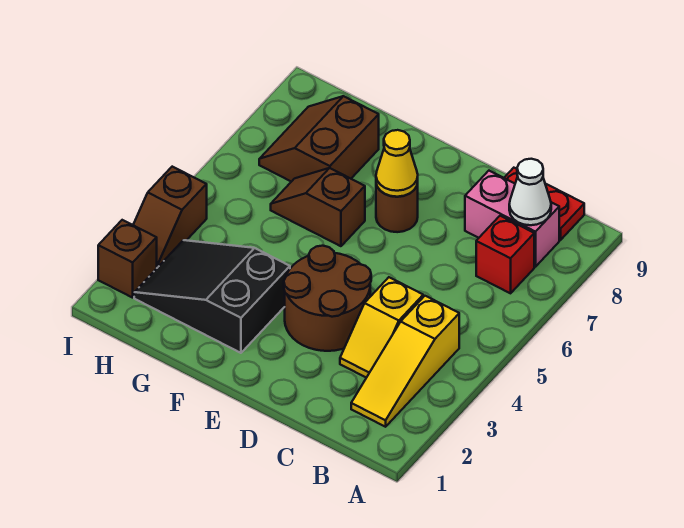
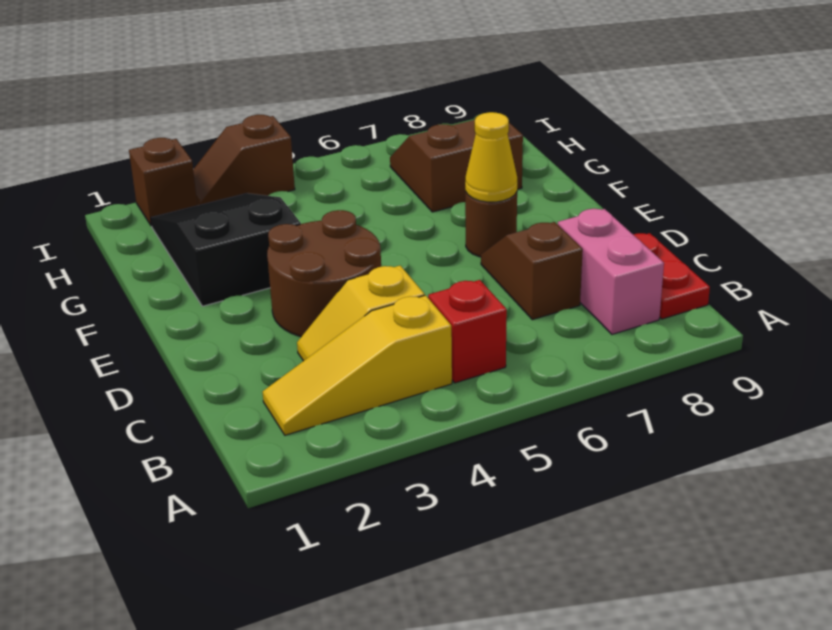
red 1x1 brick [476,216,534,293] -> red 1x1 brick moved to [428,280,507,383]
white 1x1 cone [509,159,551,225] -> none
brown 1x2 slope [271,168,365,246] -> brown 1x2 slope moved to [481,222,583,320]

